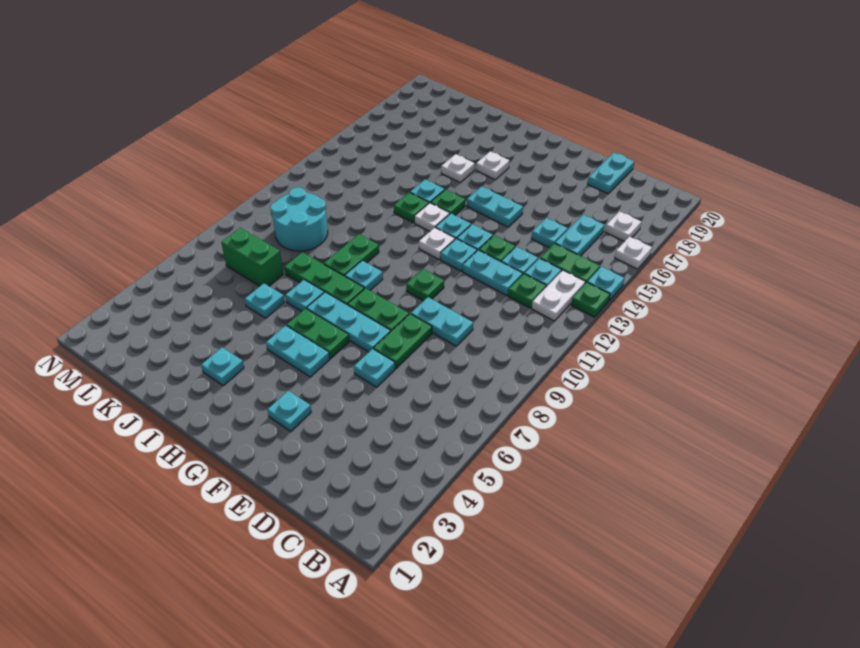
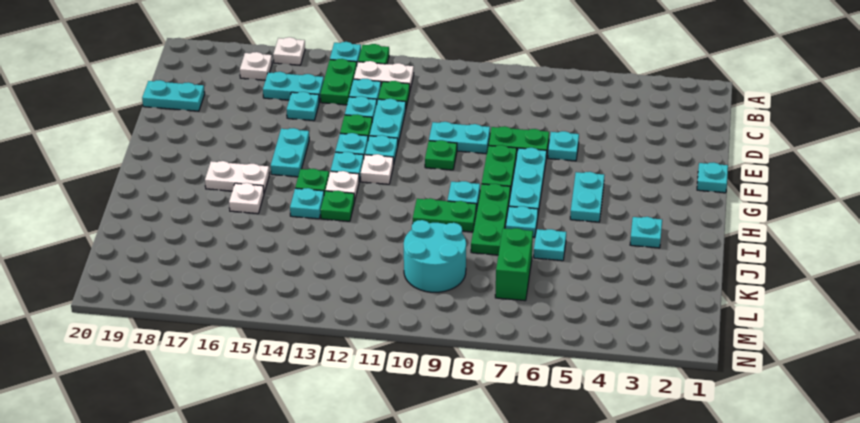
cyan 1x2 plate [411,297,473,346] -> cyan 1x2 plate turned to [429,122,490,154]
cyan 1x1 plate [268,391,311,431] -> cyan 1x1 plate moved to [697,162,728,193]
green 1x2 plate [287,308,349,359] -> none
white 1x1 plate [476,151,509,180] -> white 1x2 plate [205,161,269,193]

